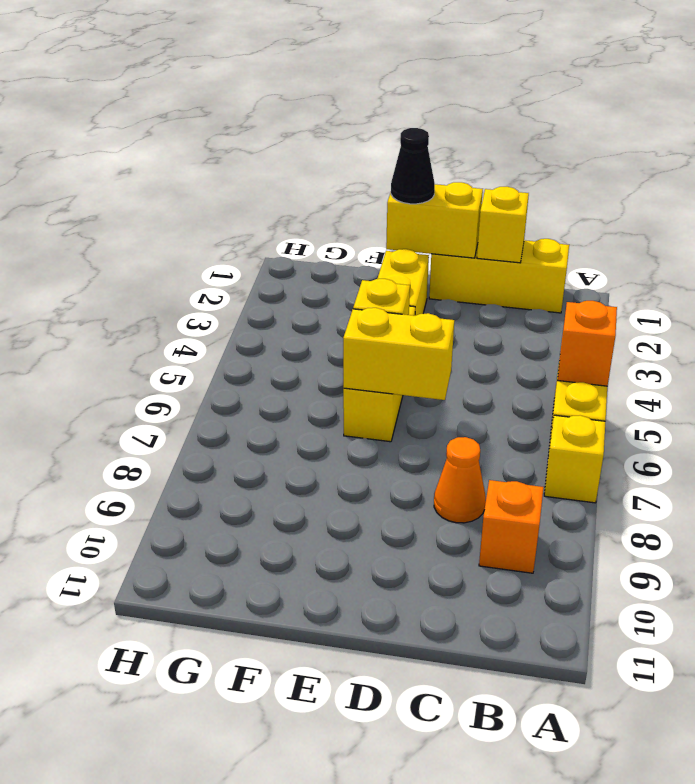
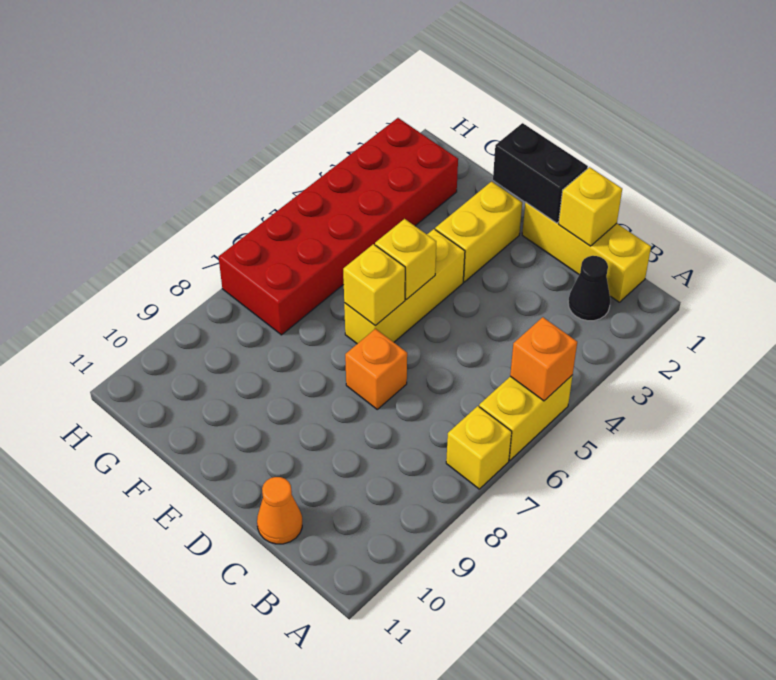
orange 1x1 brick [479,480,544,573] -> orange 1x1 brick moved to [345,329,407,409]
orange 1x1 cone [434,437,486,523] -> orange 1x1 cone moved to [257,477,302,544]
yellow 1x2 brick [386,182,483,258] -> black 1x2 brick [493,123,588,223]
yellow 1x2 brick [343,308,454,400] -> yellow 1x1 brick [343,244,405,326]
black 1x1 cone [391,128,435,204] -> black 1x1 cone moved to [568,256,610,321]
none -> red 2x6 brick [219,118,458,335]

